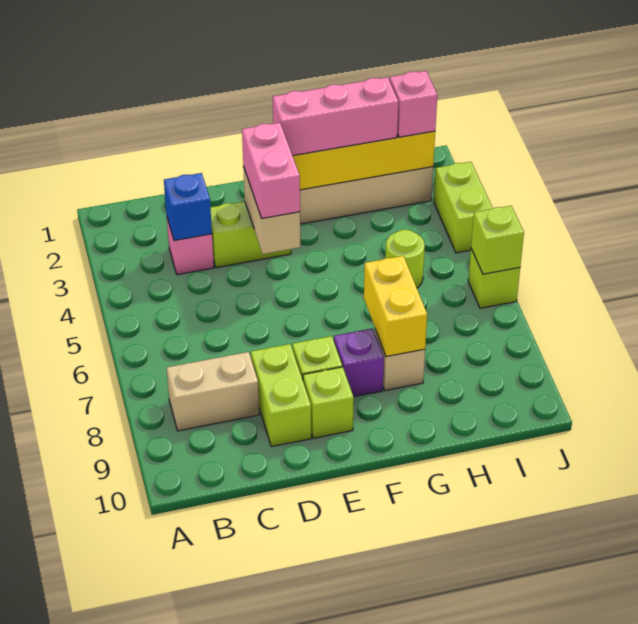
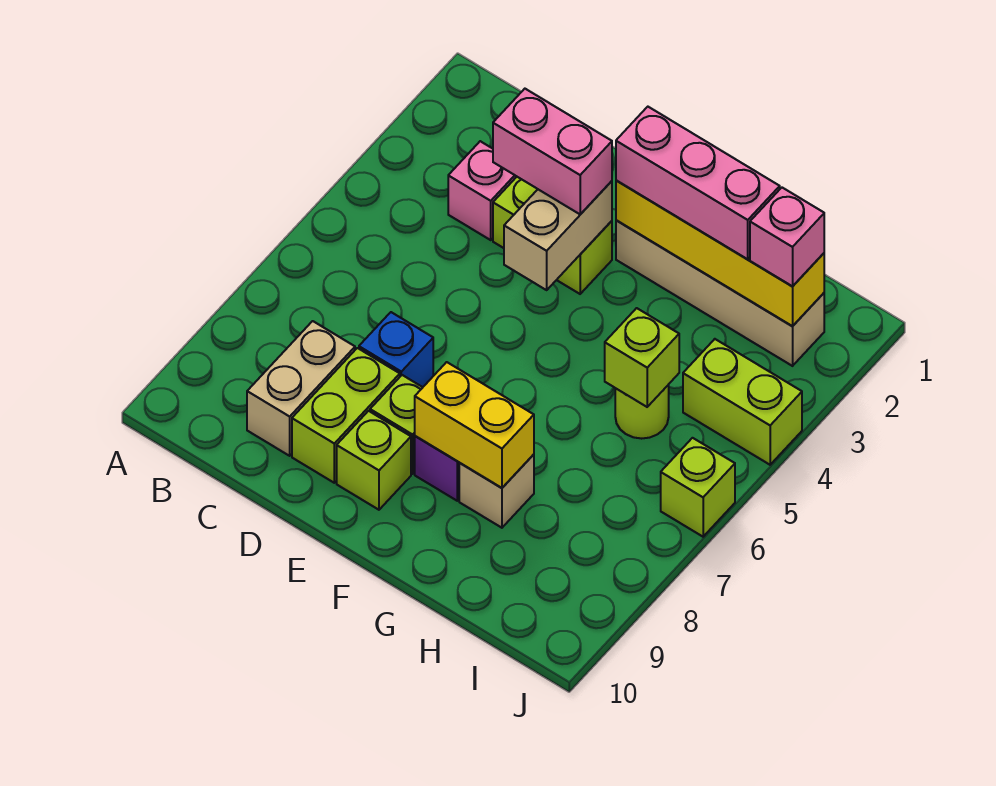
tan 1x2 brick [167,352,259,431] -> tan 1x2 brick turned to [247,321,355,456]
blue 1x1 brick [164,173,212,240] -> blue 1x1 brick moved to [359,312,433,387]
pink 1x2 brick [242,123,300,218] -> pink 1x2 brick turned to [493,89,612,214]
yellow 1x2 brick [364,256,427,357] -> yellow 1x2 brick turned to [415,362,534,488]
lime 1x2 brick [434,162,493,253] -> lime 1x2 brick turned to [683,339,802,465]
lime 1x1 brick [471,206,524,274] -> lime 1x1 brick moved to [605,308,679,407]

